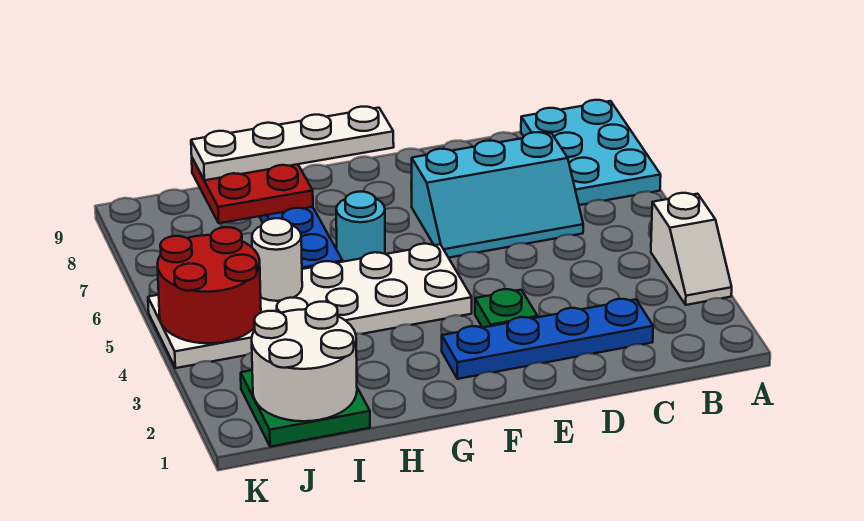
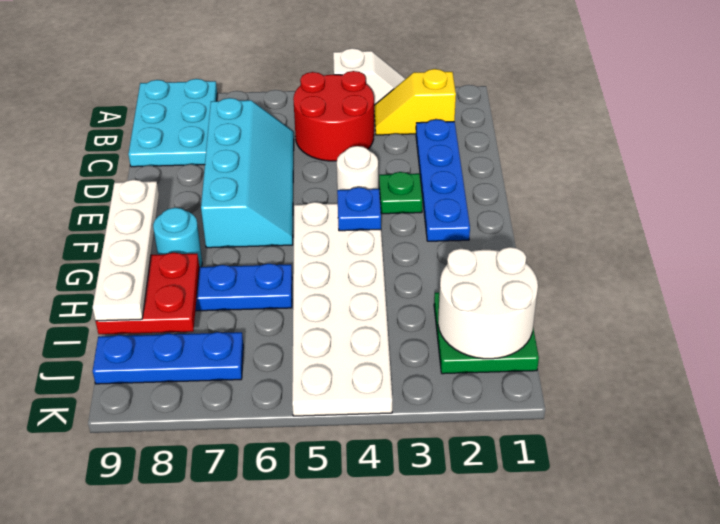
cyan 2x3 plate [521,100,661,205] -> cyan 2x3 plate turned to [128,79,217,167]
none -> yellow 1x2 slope [374,69,456,135]
cyan 2x3 slope [412,132,583,258] -> cyan 2x4 slope [201,98,294,248]
none -> blue 1x1 plate [337,187,381,231]
cyan 1x1 round brick [336,192,385,262] -> cyan 1x1 round brick moved to [153,208,202,267]
white 1x1 round brick [252,218,302,301] -> white 1x1 round brick moved to [337,146,378,196]
red 2x2 round brick [157,227,261,343] -> red 2x2 round brick moved to [293,71,374,161]
none -> blue 1x3 plate [93,332,243,384]

